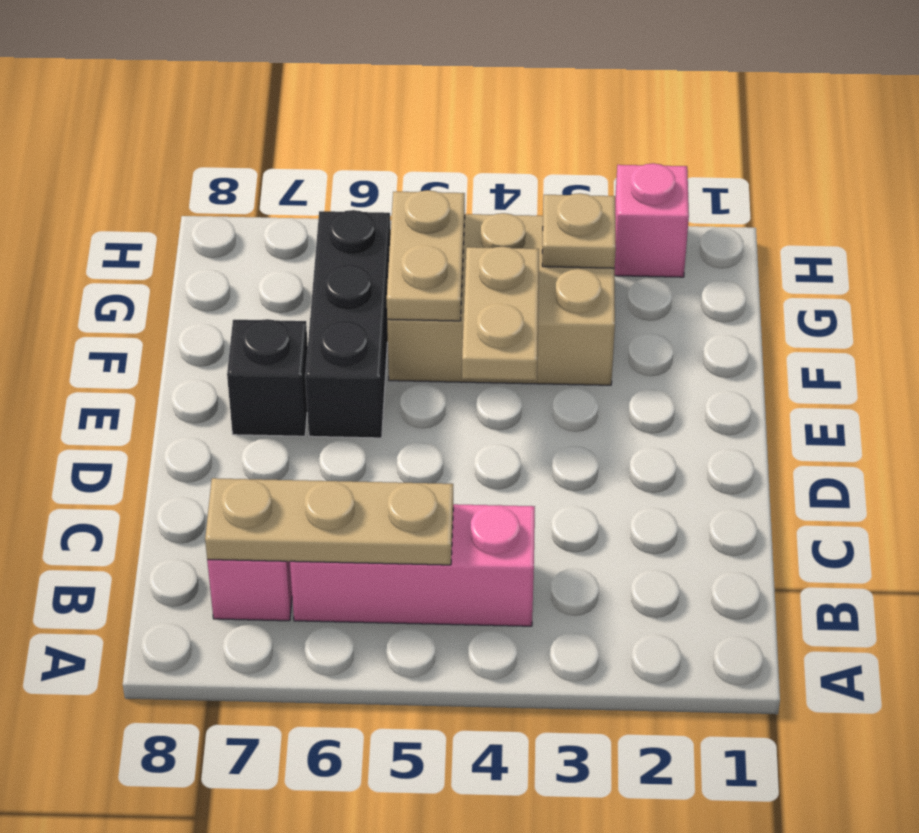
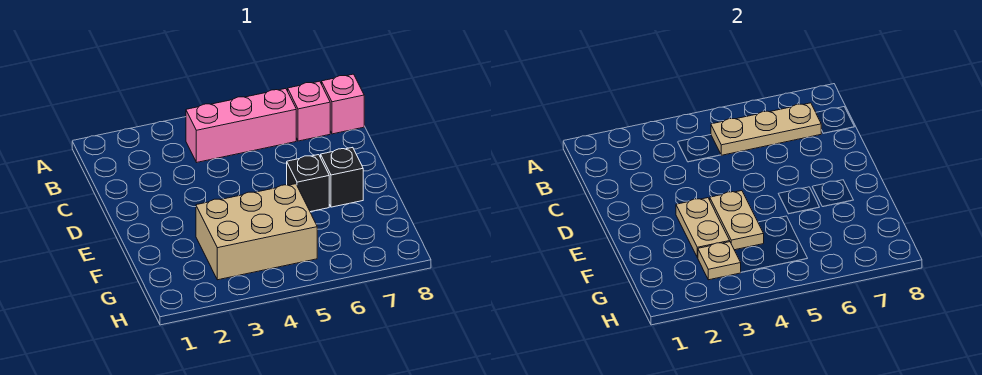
black 1x3 brick [305,210,391,438] -> black 1x1 brick [287,155,329,212]
tan 1x2 plate [387,190,465,321] -> tan 1x2 plate moved to [676,198,730,258]
pink 1x1 brick [615,163,689,277] -> pink 1x1 brick moved to [322,74,364,134]

